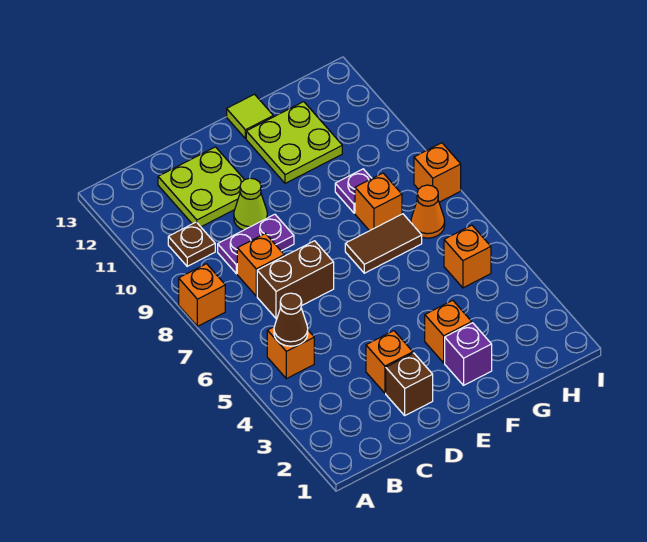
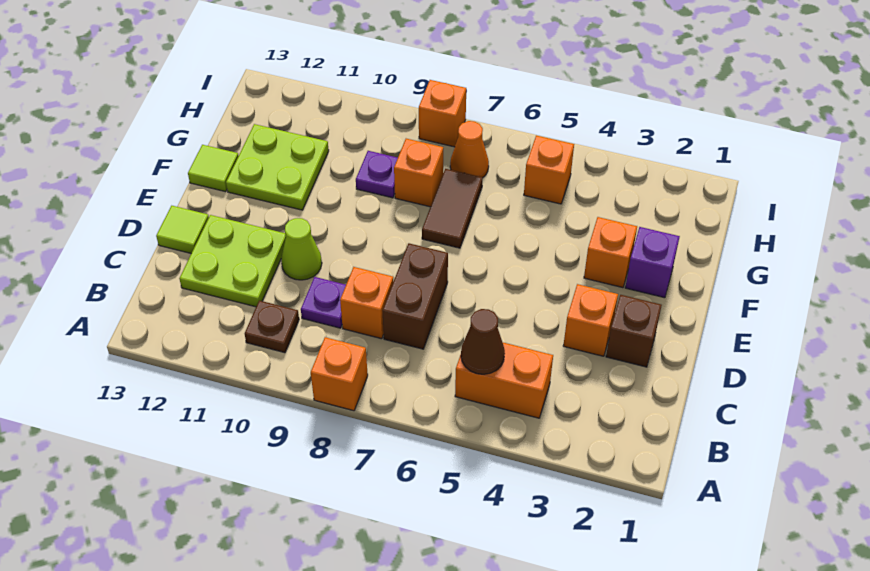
orange 1x1 brick [267,327,314,379] -> orange 1x2 brick [455,343,553,418]
purple 1x2 plate [218,214,294,274] -> purple 1x1 plate [301,277,346,328]
none -> lime 1x1 tile [156,206,209,253]

